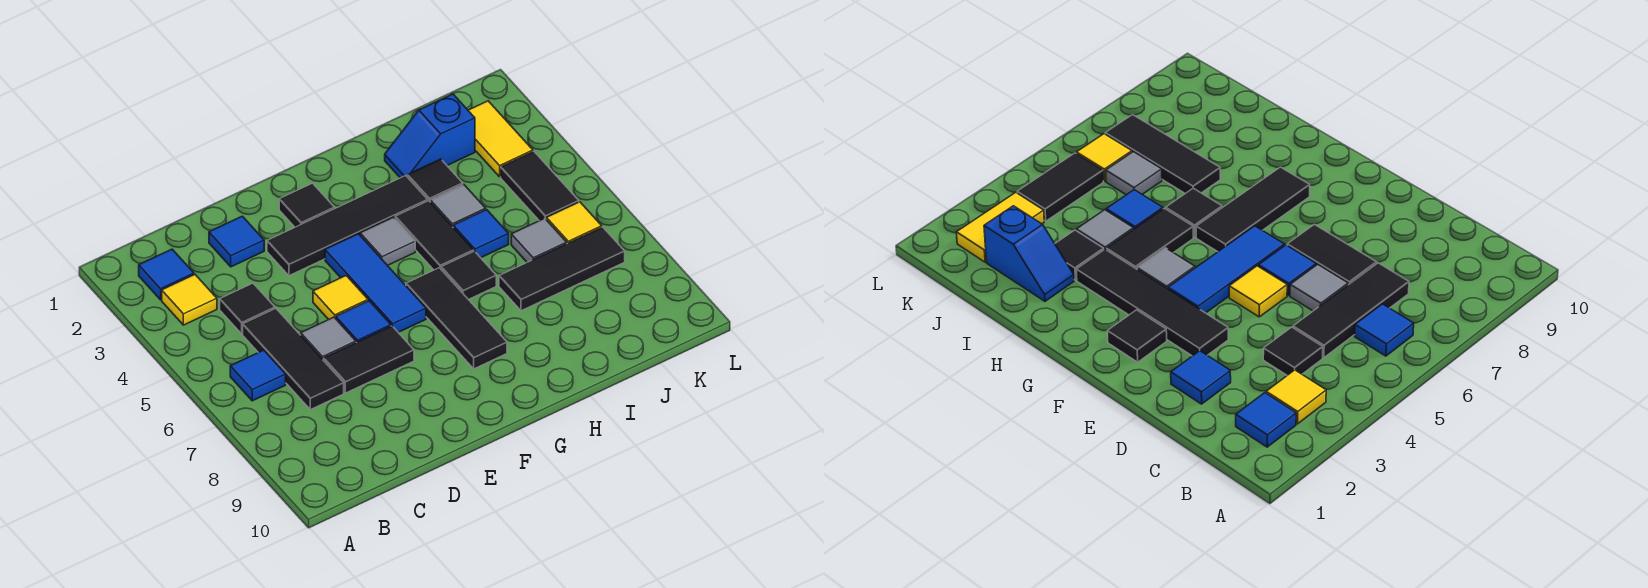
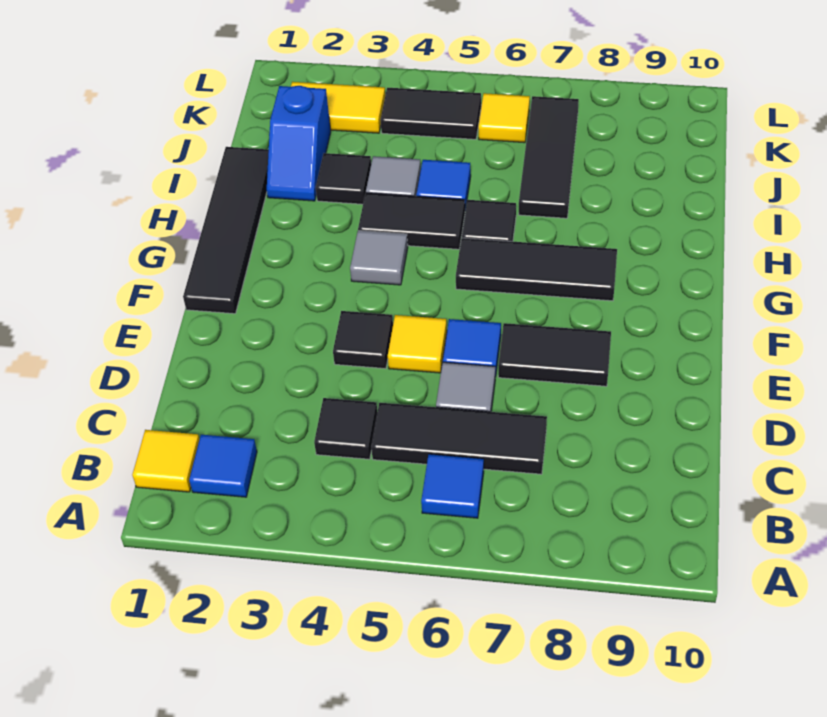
yellow 1x1 tile [162,275,217,325] -> yellow 1x1 tile moved to [132,430,200,492]
blue 1x1 tile [209,216,264,267] -> none
black 1x2 tile [324,326,414,393] -> black 1x2 tile turned to [498,323,611,386]
black 1x4 tile [267,176,428,276] -> black 1x4 tile moved to [183,147,269,314]
black 1x1 tile [279,183,334,227] -> black 1x1 tile moved to [333,311,393,369]
blue 1x3 tile [325,234,426,332] -> none
grey 1x1 tile [511,218,567,262] -> none

